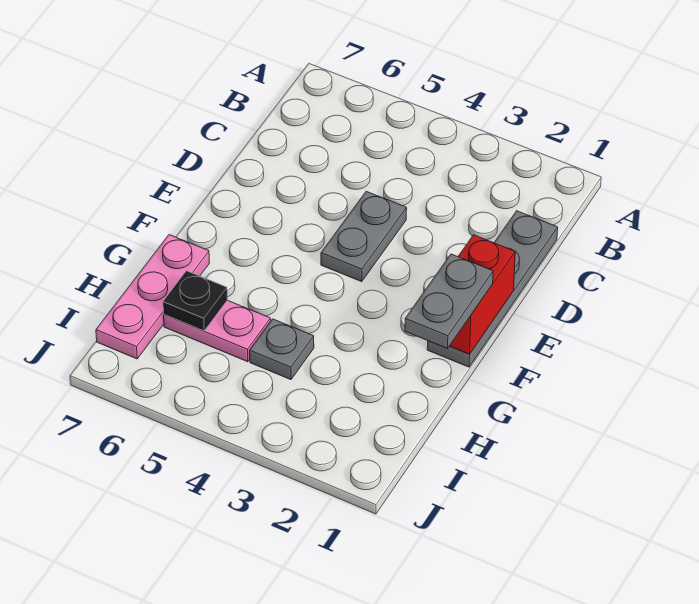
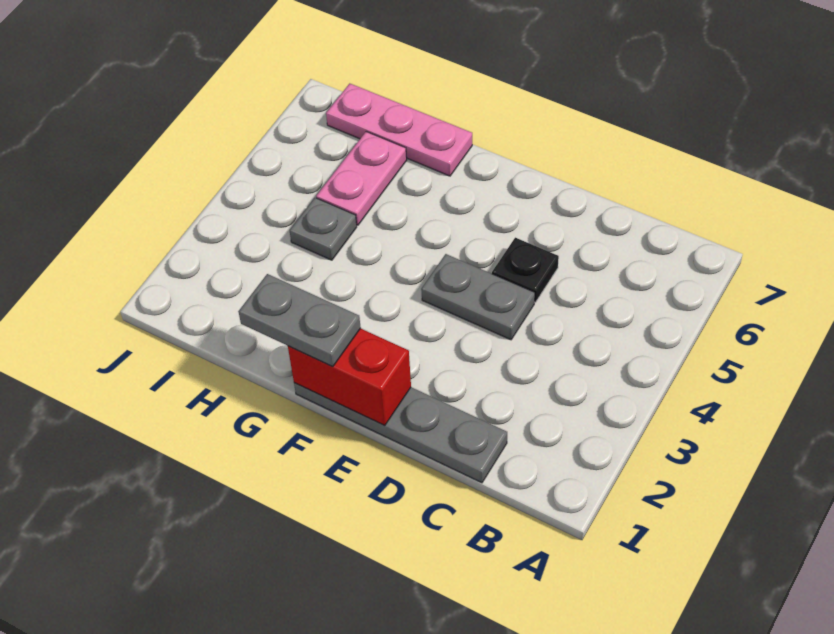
black 1x1 plate [163,271,227,331] -> black 1x1 plate moved to [492,238,559,302]

